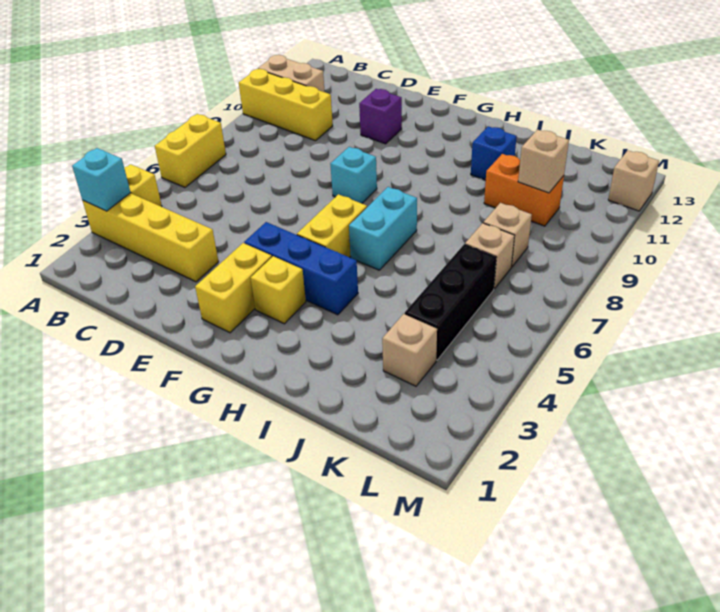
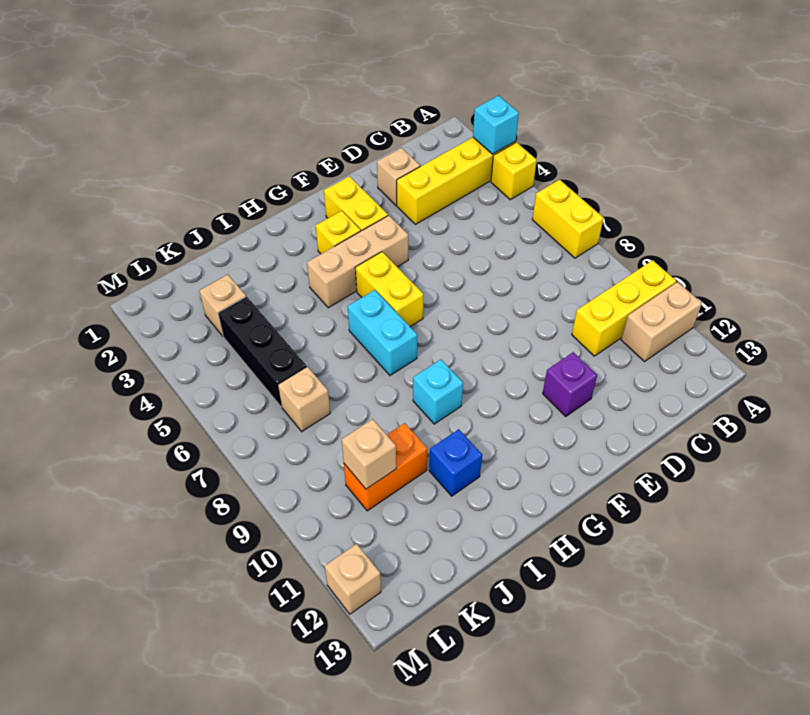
blue 1x3 brick [244,222,358,315] -> tan 1x3 brick [307,215,408,308]
cyan 1x1 brick [330,147,377,203] -> cyan 1x1 brick moved to [413,360,463,424]
tan 1x1 brick [483,203,532,267] -> tan 1x1 brick moved to [377,148,420,205]

